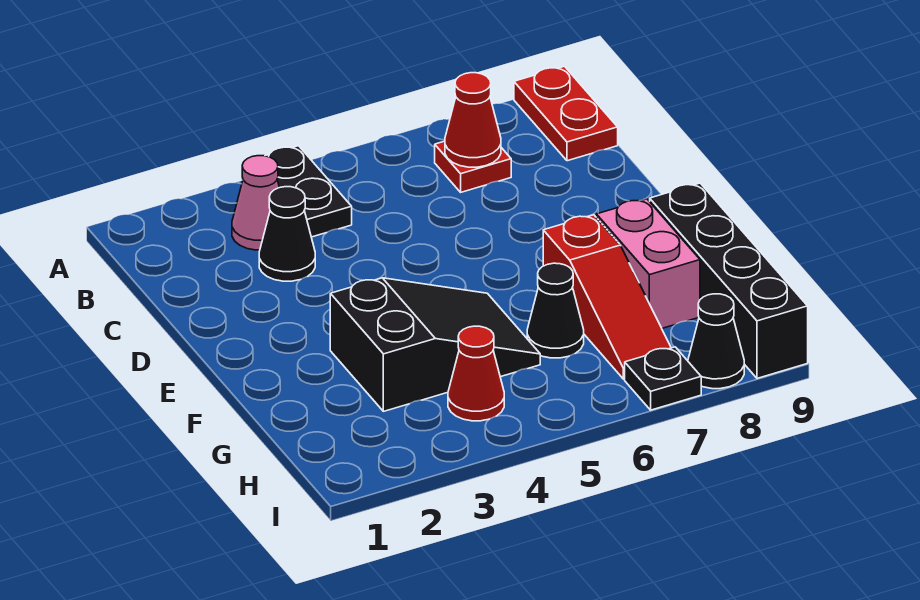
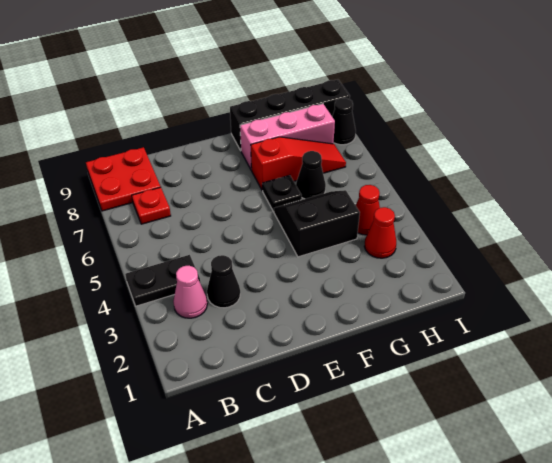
red 1x2 plate [514,66,618,161] -> red 2x2 plate [86,147,161,211]
red 1x1 cone [445,73,501,167] -> red 1x1 cone moved to [364,207,396,258]
black 2x3 slope [330,278,540,411] -> black 2x2 slope [274,190,360,257]
pink 1x2 brick [596,199,700,328] -> pink 1x3 brick [240,104,335,170]
black 1x1 plate [625,347,701,410] -> black 1x1 plate moved to [262,175,302,212]

